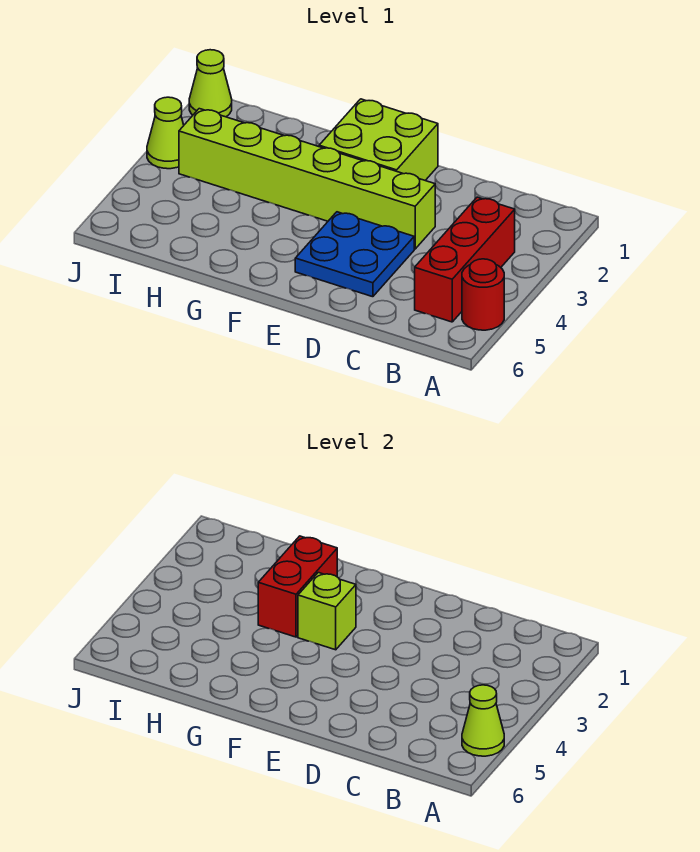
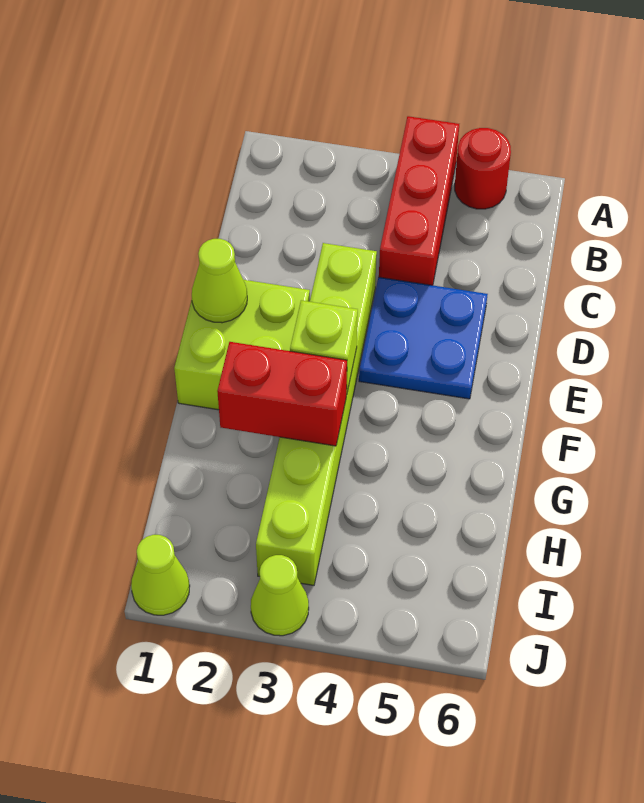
lime 1x1 cone [462,685,504,756] -> lime 1x1 cone moved to [192,239,247,323]
red 1x3 brick [415,197,515,322] -> red 1x3 brick turned to [379,116,459,285]

